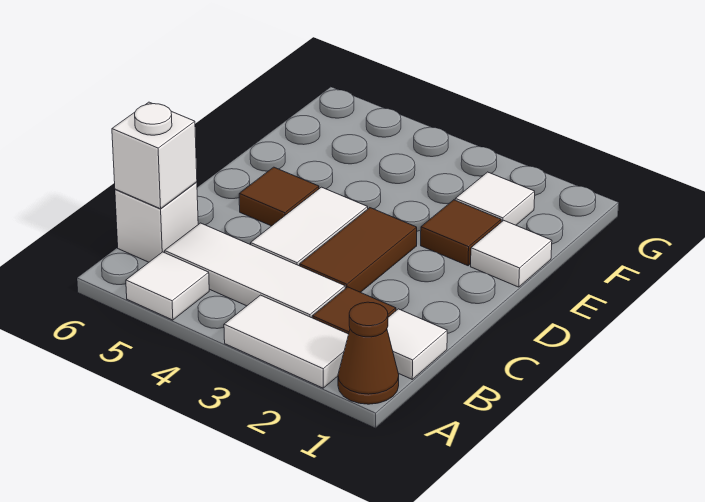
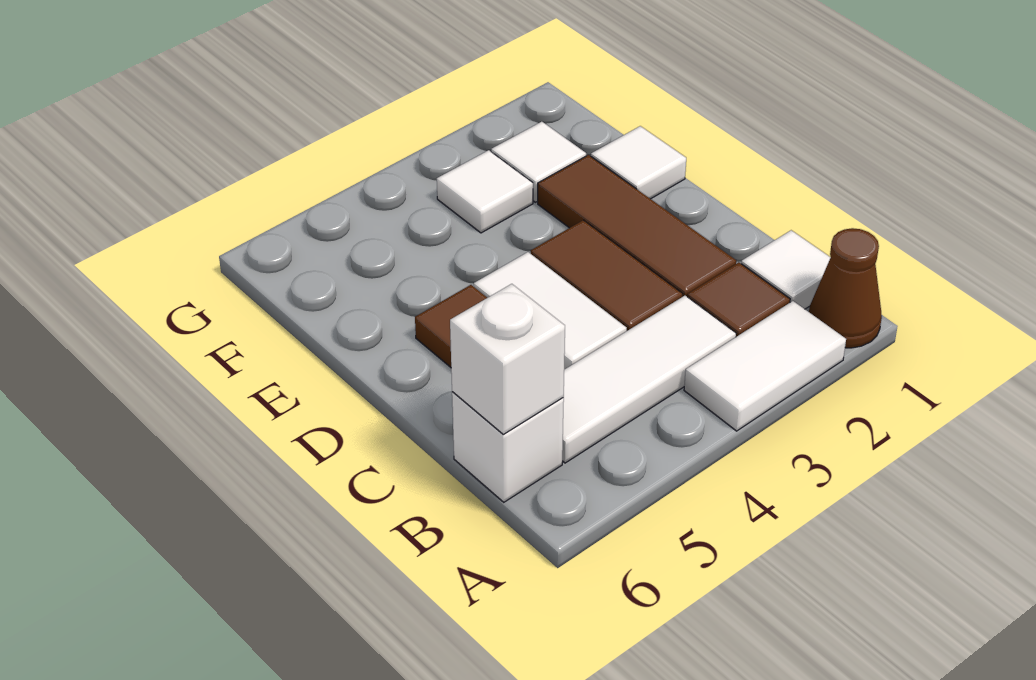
white 1x1 tile [126,252,209,320] -> white 1x1 tile moved to [437,150,533,233]
brown 1x1 tile [421,200,501,266] -> brown 1x3 tile [538,155,736,297]

